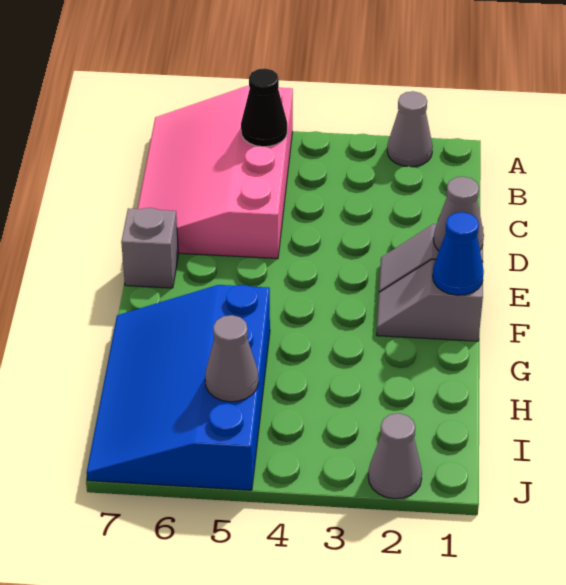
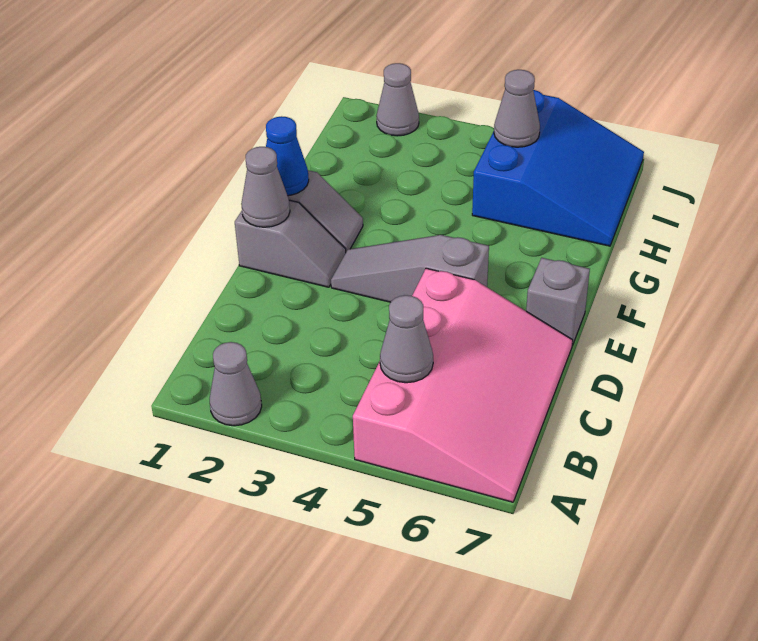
black 1x1 cone [241,68,287,147] -> grey 1x1 cone [380,295,433,383]
none -> grey 1x3 slope [331,235,489,302]
blue 3x4 slope [87,285,270,490] -> blue 3x3 slope [472,90,644,246]

